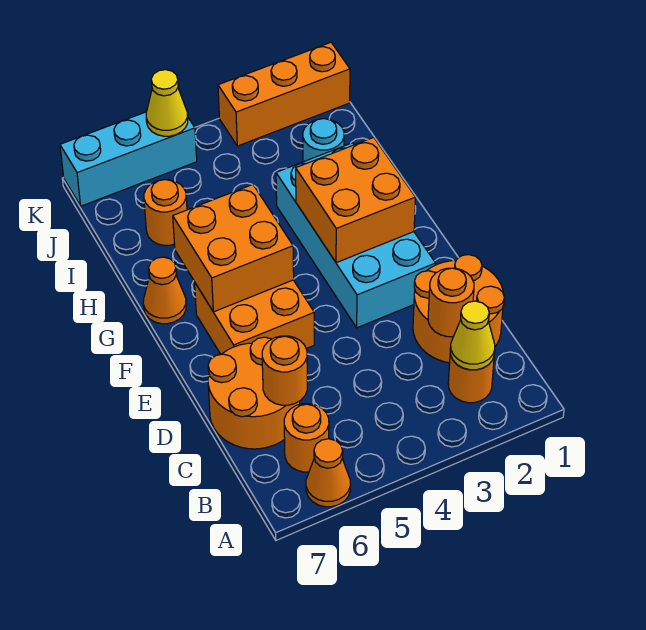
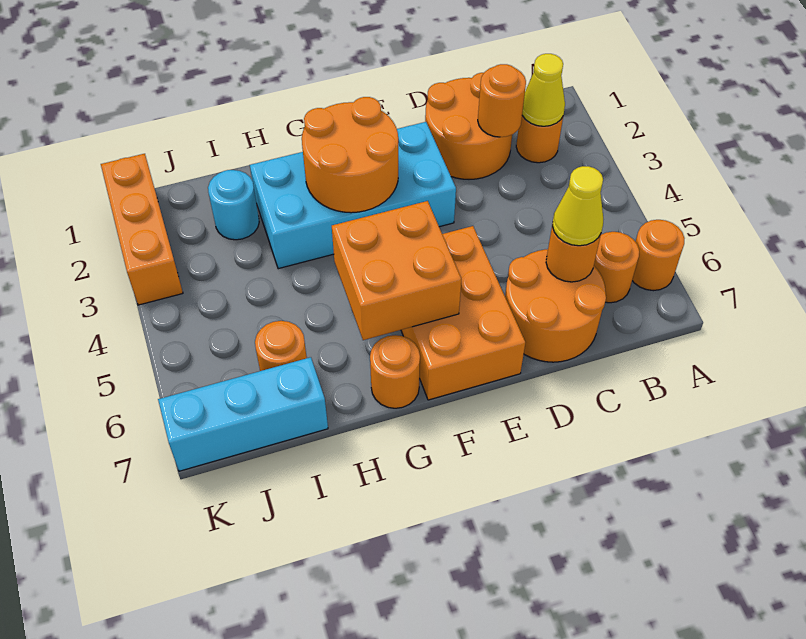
orange 1x1 cone [306,439,350,507] -> orange 1x1 round brick [632,220,685,291]
orange 2x2 brick [195,280,314,354] -> orange 2x3 brick [401,226,525,400]
orange 2x2 brick [296,137,415,263] -> orange 2x2 round brick [302,97,398,213]
orange 1x1 cone [143,257,186,324] -> orange 1x1 round brick [370,335,420,408]
cyan 1x3 brick [60,112,197,206] -> cyan 1x3 brick turned to [158,357,328,471]
yellow 1x1 cone [146,70,188,136] -> yellow 1x1 cone moved to [552,166,603,246]

